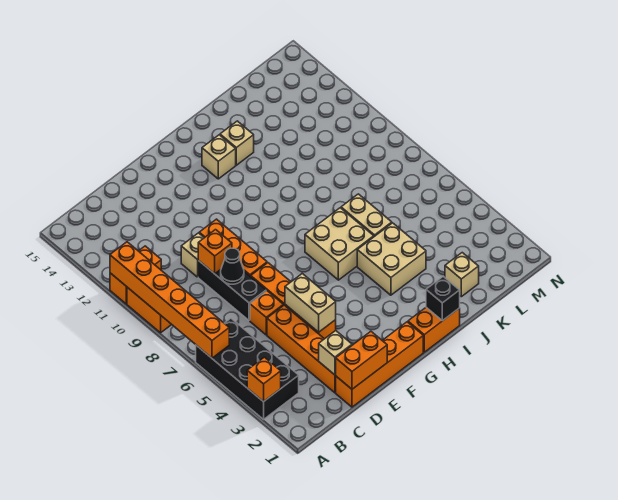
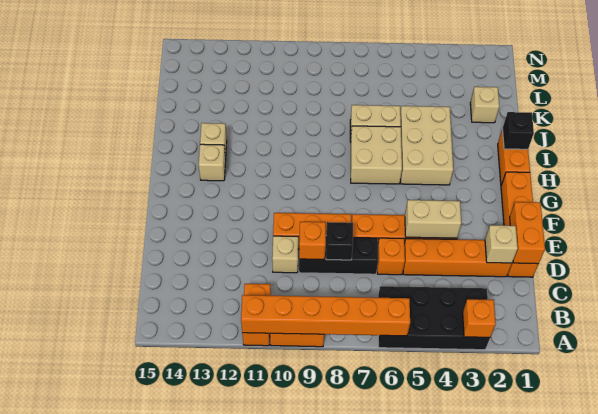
black 1x1 cone [221,248,244,284] -> black 1x1 brick [326,222,353,260]
tan 2x2 brick [357,223,426,295] -> tan 2x3 brick [400,106,453,185]

